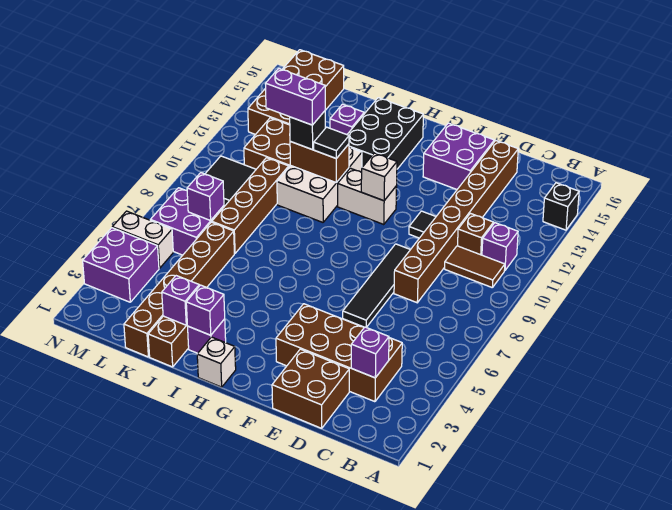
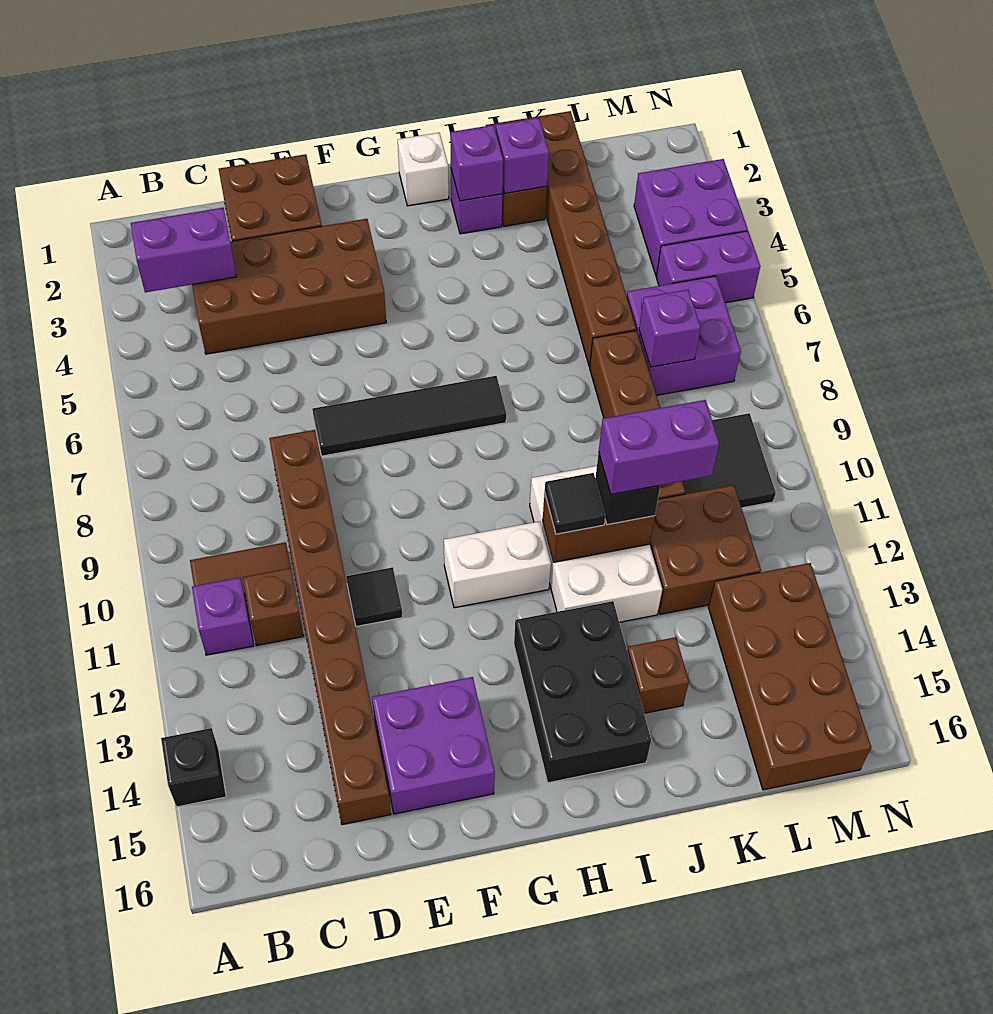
purple 1x1 brick [351,327,389,378] -> purple 1x2 brick [131,208,236,292]
black 1x4 tile [343,244,410,327] -> black 1x4 tile turned to [312,376,506,456]
white 1x1 brick [361,153,397,201] -> none
purple 1x1 brick [330,104,364,135] -> brown 1x1 brick [627,637,689,713]
white 1x2 brick [112,211,173,268] -> purple 1x2 brick [656,231,760,303]

